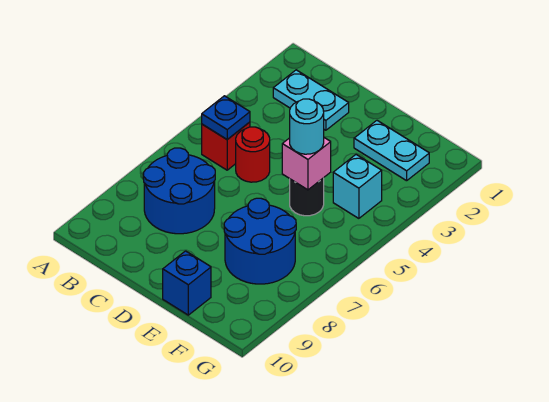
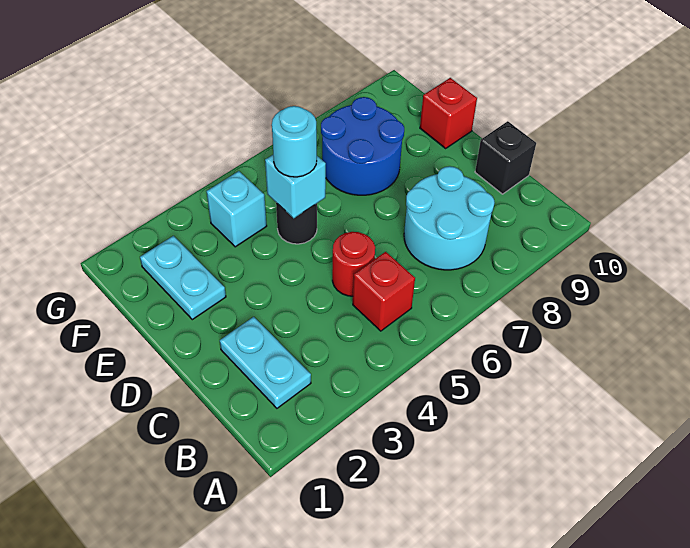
blue 1x1 plate [202,96,250,139] -> none
blue 2x2 round brick [143,148,215,234] -> cyan 2x2 round brick [404,166,495,270]
none -> black 1x1 brick [475,121,536,194]
pink 1x1 brick [282,138,331,190] -> cyan 1x1 brick [265,155,326,218]
blue 1x1 brick [163,251,211,315] -> red 1x1 brick [420,78,477,148]

